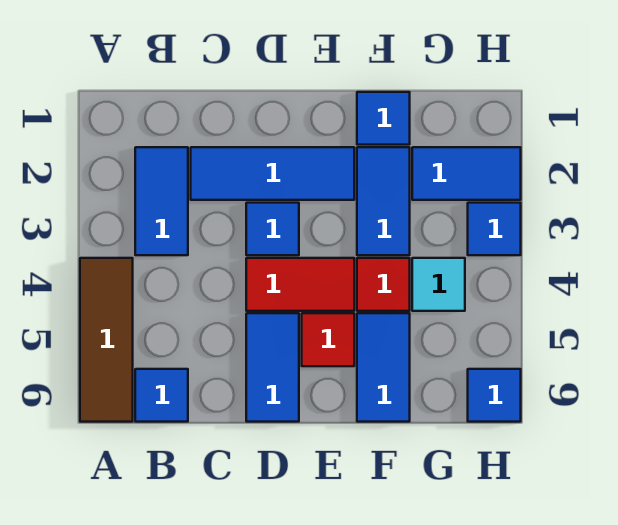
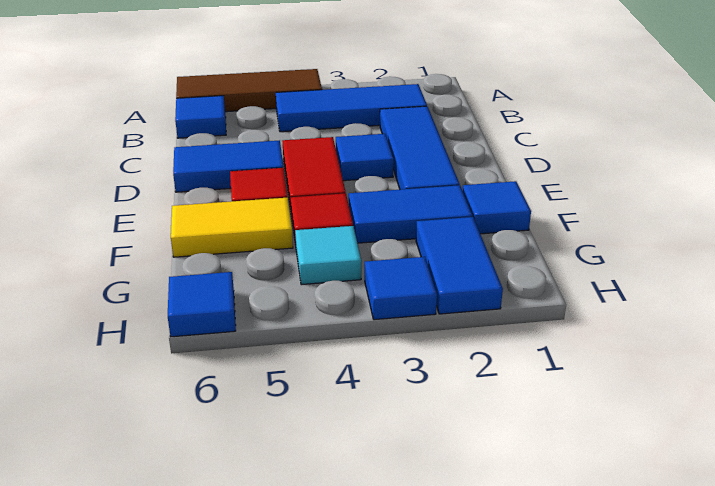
blue 1x2 tile [135,147,188,255] -> blue 1x3 tile [276,84,427,132]
blue 1x2 tile [357,313,410,422] -> yellow 1x2 tile [171,198,293,257]

